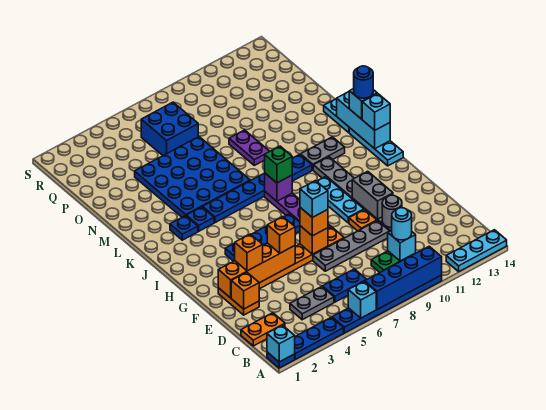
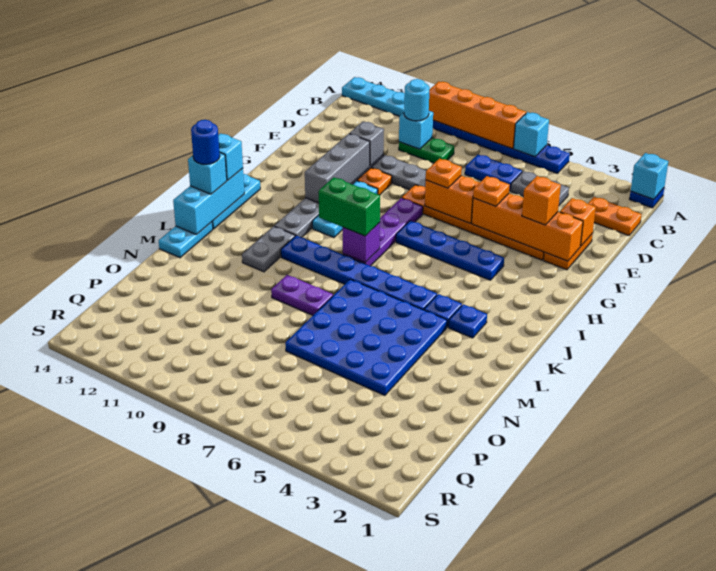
blue 1x3 plate [295,317,344,359] -> none
blue 1x4 brick [365,246,442,309] -> orange 1x4 brick [429,81,526,149]
grey 1x1 round brick [382,195,402,228] -> grey 1x1 brick [349,121,384,166]
orange 1x1 brick [267,217,295,253] -> orange 1x1 plate [473,176,510,206]
orange 1x1 brick [300,226,328,254] -> orange 1x2 brick [425,176,480,223]
orange 1x1 brick [300,208,328,236] -> orange 1x1 plate [425,159,462,188]
cyan 1x1 brick [300,181,328,217] -> none
grey 1x2 brick [352,171,393,219] -> grey 1x3 brick [305,134,370,203]
green 1x1 brick [265,146,292,183] -> green 1x2 brick [319,177,380,236]
grey 1x2 plate [301,137,345,170] -> grey 1x2 plate turned to [242,226,295,272]
purple 1x2 plate [229,130,270,165] -> purple 1x2 plate turned to [271,275,333,315]
blue 2x2 brick [141,102,198,155] -> none

